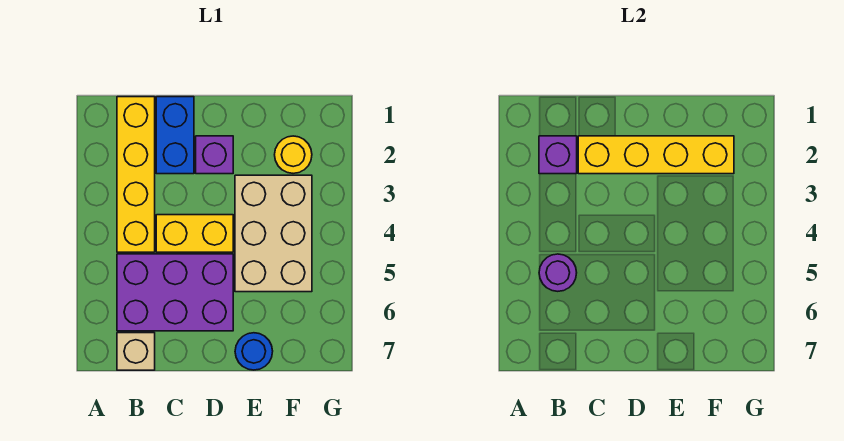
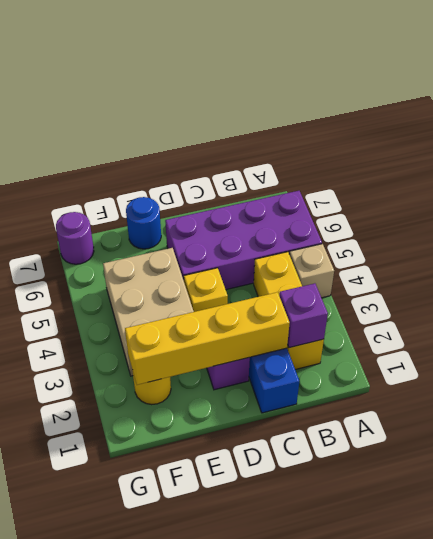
yellow 1x4 brick [117,97,155,252] -> yellow 1x3 brick [254,252,324,370]
purple 2x3 brick [117,254,233,331] -> purple 2x4 brick [165,191,322,290]
purple 1x1 round brick [539,254,577,291] -> purple 1x1 round brick moved to [56,212,94,264]
tan 1x1 brick [117,333,155,370] -> tan 1x1 brick moved to [289,244,334,298]
yellow 1x2 brick [156,215,233,252] -> yellow 1x1 brick [184,268,228,312]

